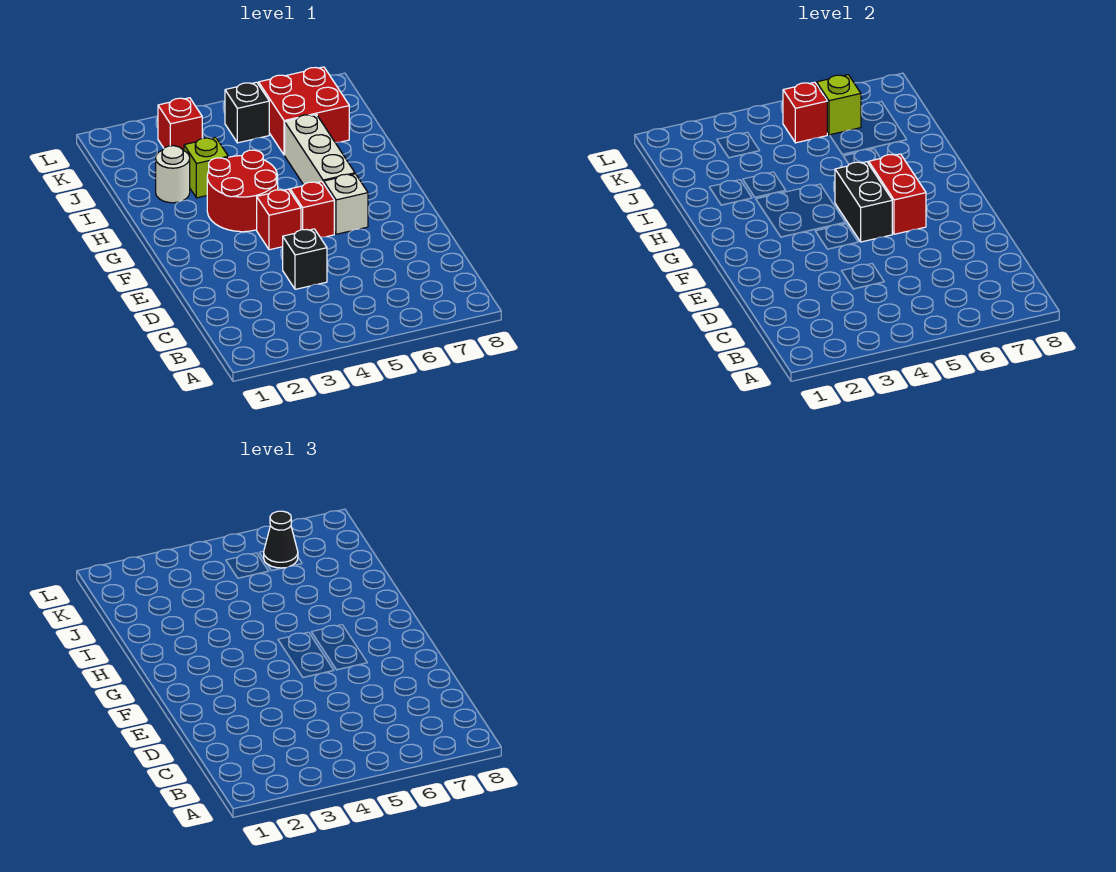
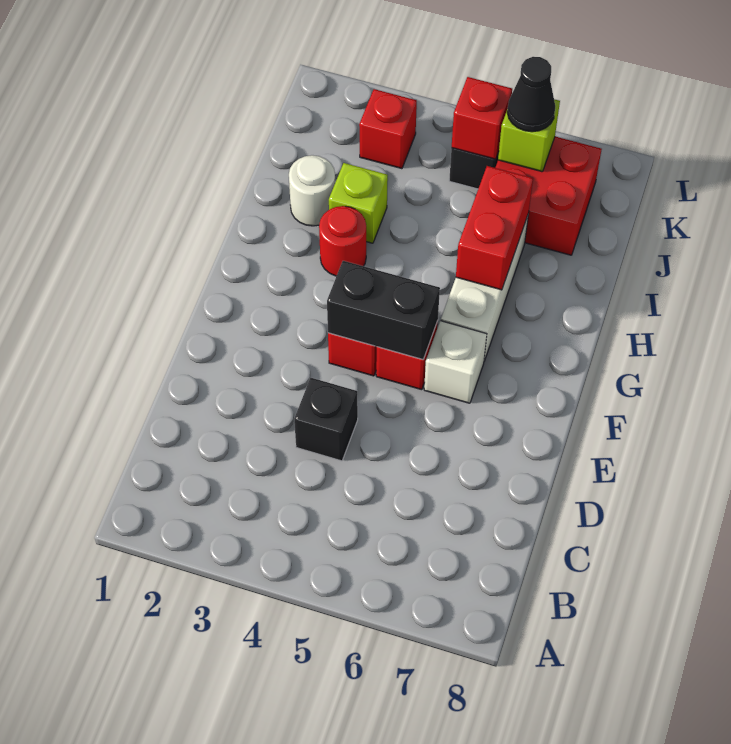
black 1x2 brick [835,162,892,242] -> black 1x2 brick turned to [327,261,440,360]
red 1x2 brick [869,154,926,234] -> red 1x2 brick moved to [456,166,533,290]
red 2x2 round brick [207,150,278,232] -> red 1x1 round brick [319,206,366,276]

